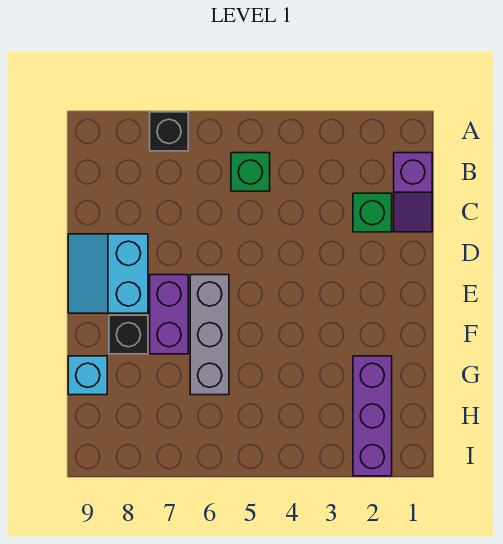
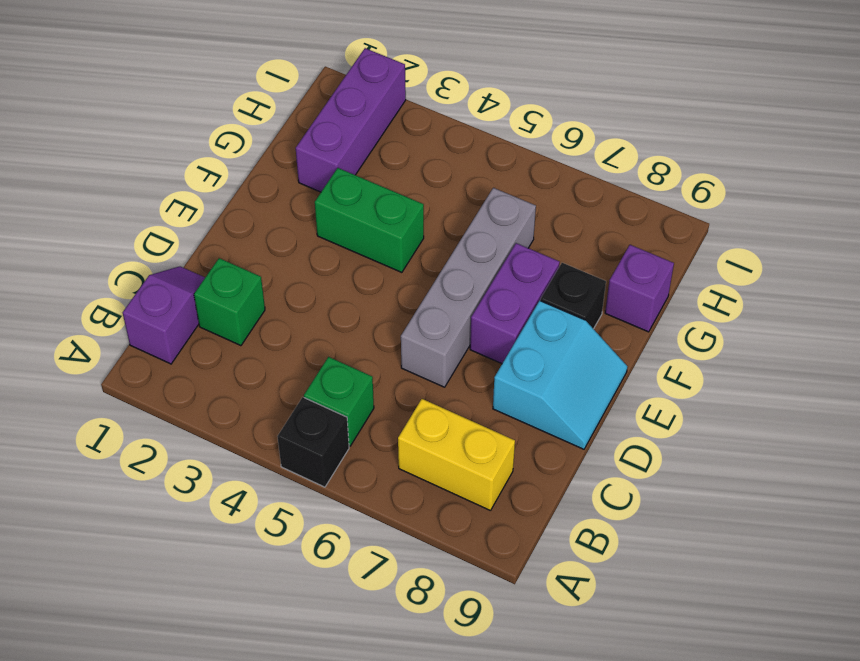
black 1x1 brick [150,112,188,151] -> black 1x1 brick moved to [277,397,349,487]
none -> yellow 1x2 brick [398,399,515,511]
grey 1x3 brick [190,275,229,395] -> grey 1x4 brick [401,188,536,387]
none -> green 1x2 brick [315,168,424,272]
cyan 1x1 brick [68,356,107,395] -> purple 1x1 brick [605,245,674,332]

